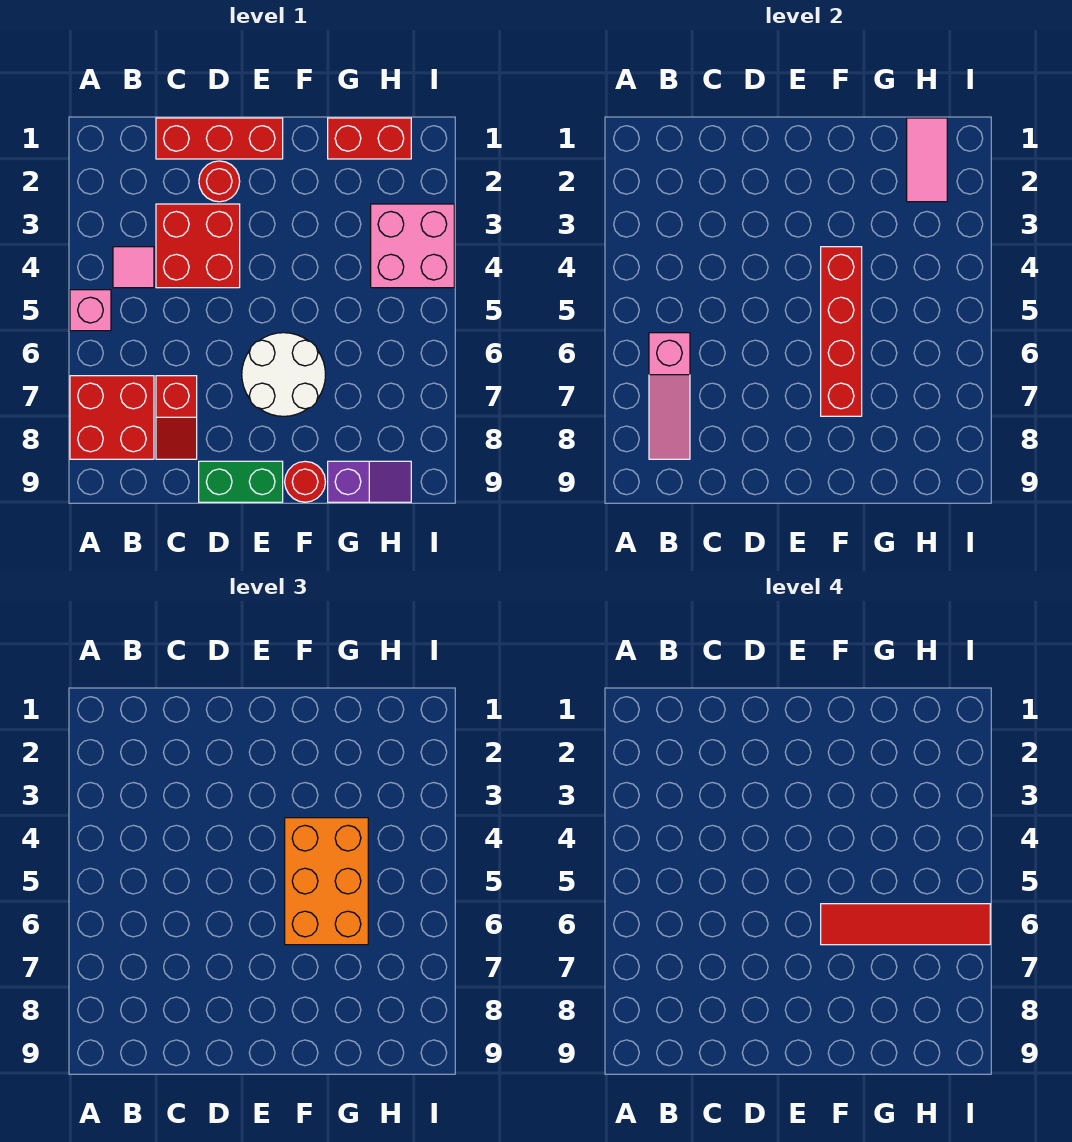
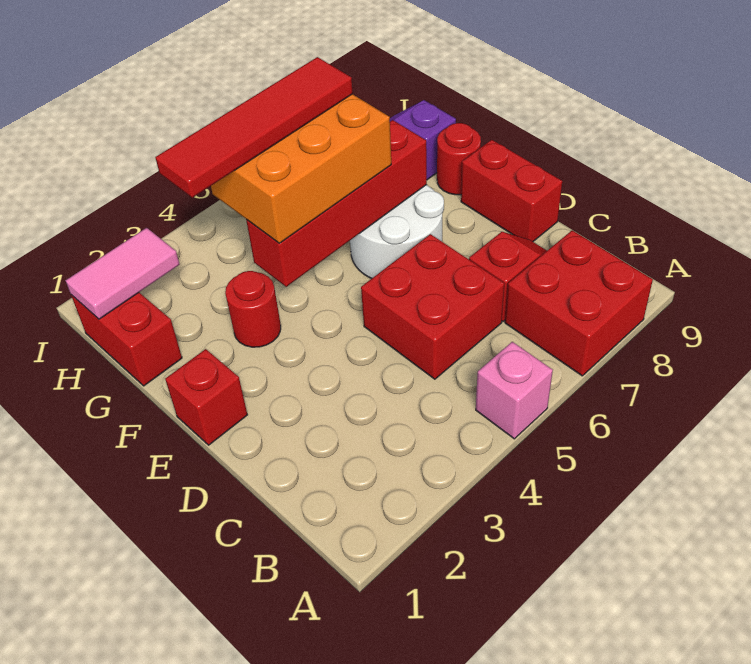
pink 1x1 tile [113,247,154,288] -> none
pink 1x3 slope [649,333,690,459] -> none
red 1x3 brick [156,118,283,159] -> red 1x1 brick [165,349,247,445]
red 2x2 brick [156,204,240,288] -> red 2x2 brick moved to [361,234,504,379]
red 1x1 round brick [199,161,240,202] -> red 1x1 round brick moved to [225,271,281,347]
green 1x2 brick [199,461,283,502] -> red 1x2 brick [461,140,562,241]
red 1x4 tile [821,904,990,945] -> red 1x4 tile turned to [155,57,353,198]
pink 2x2 brick [371,204,454,288] -> none

